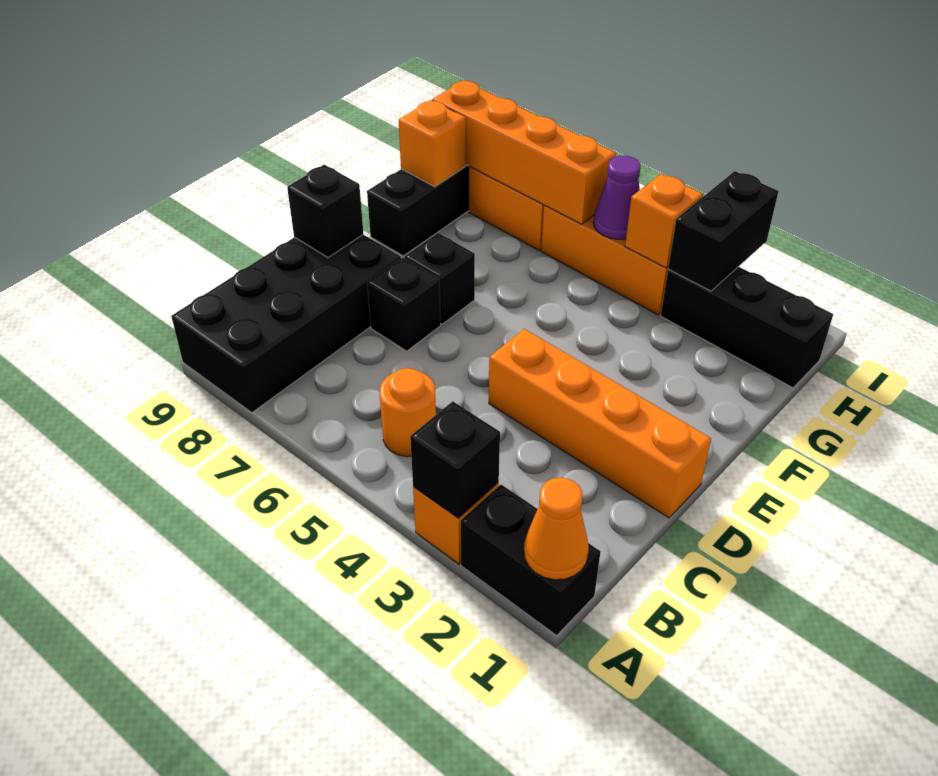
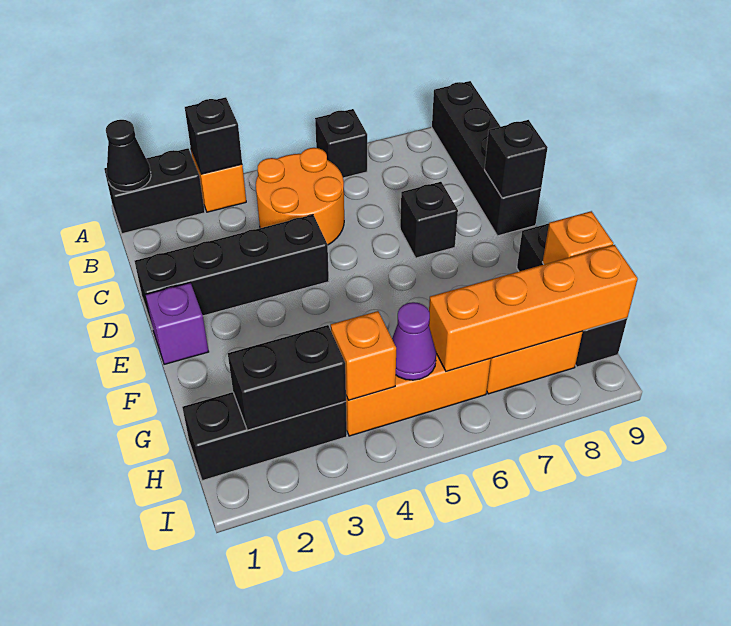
orange 1x1 cone [524,478,589,580] -> black 1x1 cone [106,120,151,192]
black 2x4 brick [171,234,401,413] -> black 1x4 brick [432,81,541,236]
orange 1x1 round brick [380,368,436,457] -> orange 2x2 round brick [256,148,344,245]
orange 1x4 brick [489,329,711,518] -> black 1x4 brick [135,215,329,326]
none -> purple 1x1 brick [145,283,209,364]
black 1x1 brick [404,233,475,324] -> black 1x1 brick moved to [315,109,367,178]
black 1x2 brick [668,171,778,291] -> black 1x2 brick turned to [228,325,346,430]

